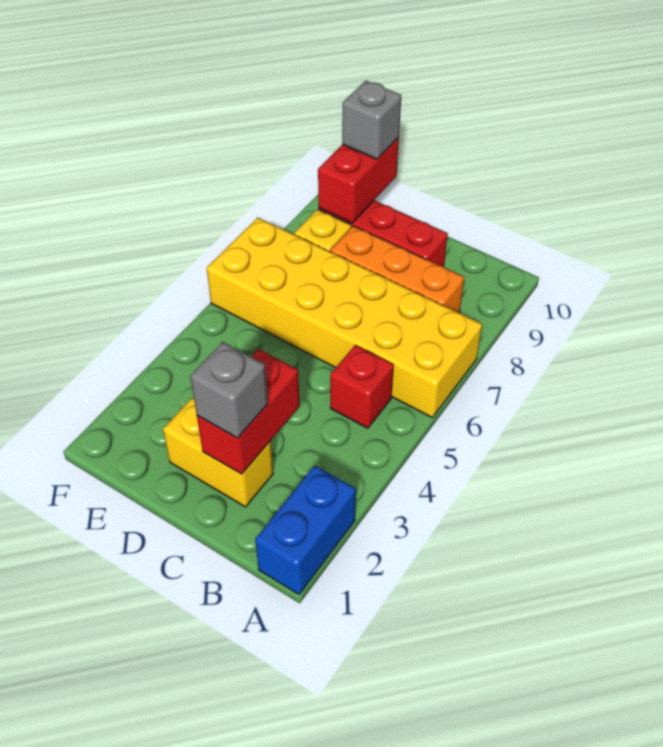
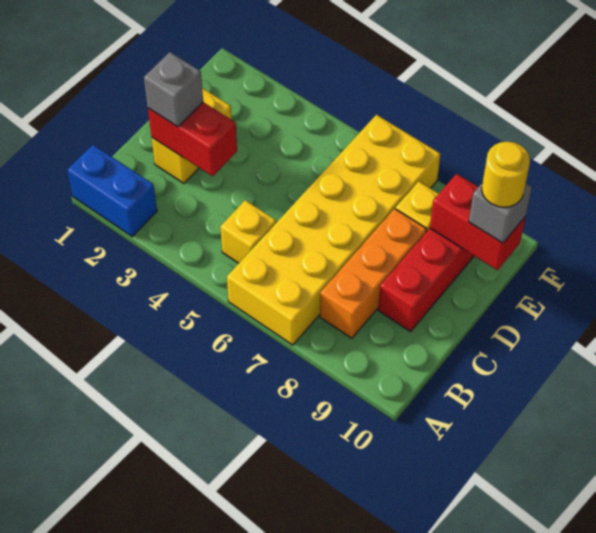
red 1x1 brick [330,345,394,428] -> yellow 1x1 brick [220,200,276,263]
none -> yellow 1x1 round brick [482,142,530,207]

